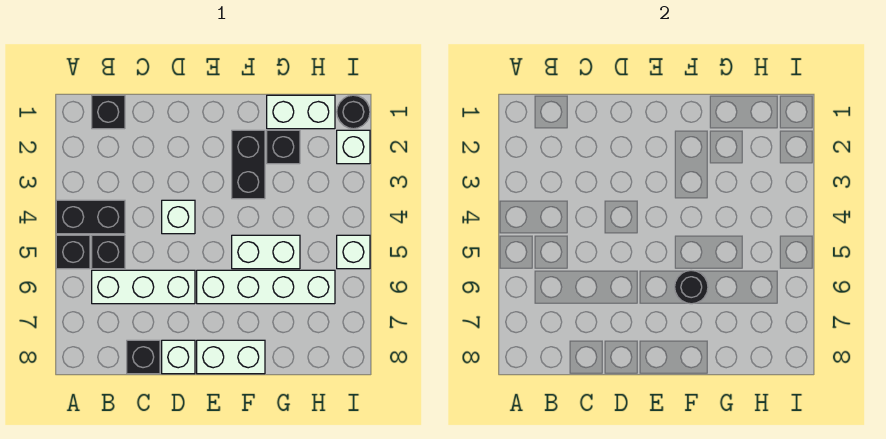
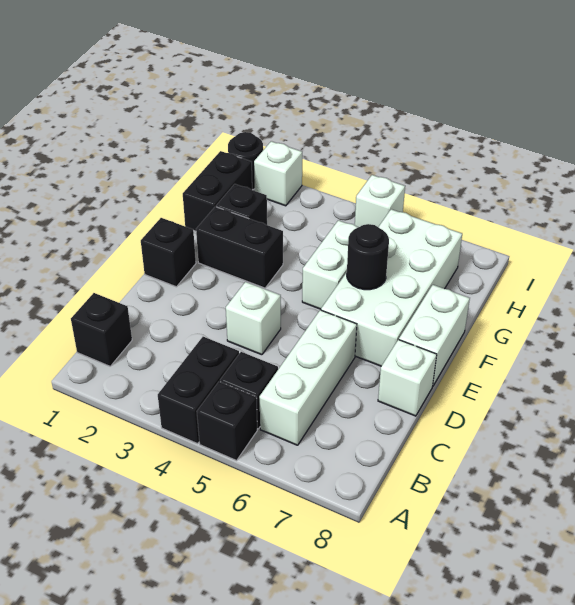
black 1x1 brick [127,340,160,374] -> black 1x1 brick moved to [141,218,196,287]
white 1x4 brick [197,270,335,304] -> white 2x4 brick [321,209,462,366]
white 1x2 brick [267,95,335,129] -> black 1x2 brick [183,151,252,231]

